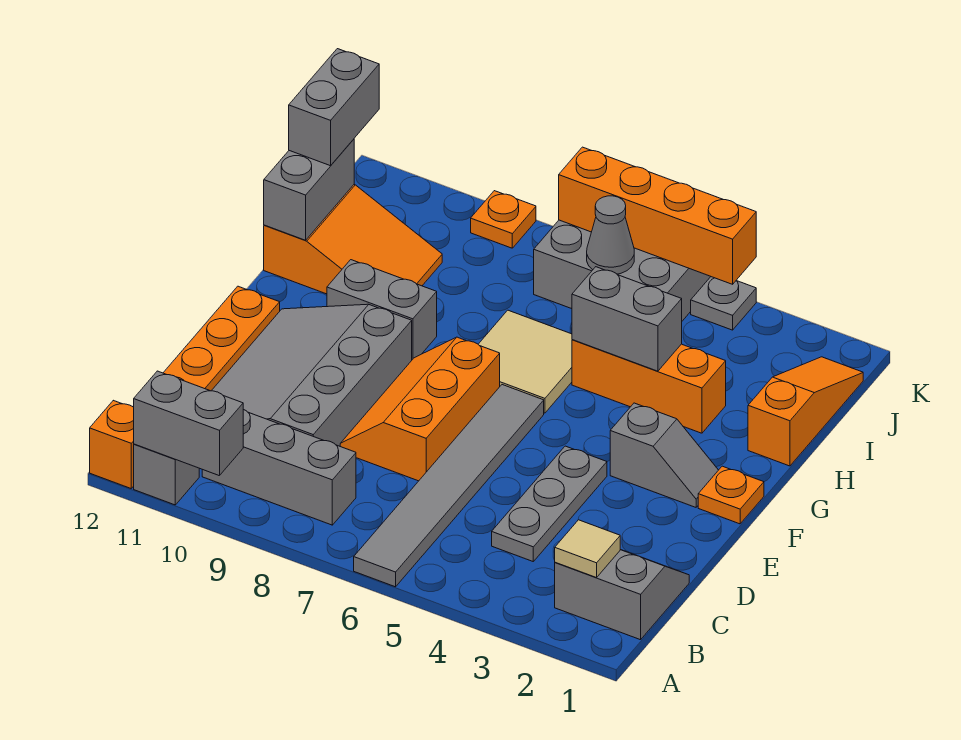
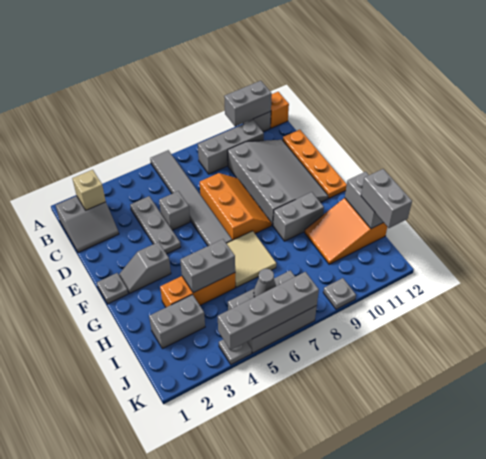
tan 1x1 tile [555,520,620,578] -> tan 1x1 brick [72,170,106,210]
none -> grey 1x1 brick [159,191,190,230]
orange 1x1 plate [698,466,764,524] -> grey 1x1 plate [97,273,128,304]
orange 1x3 slope [748,357,863,466] -> none
none -> grey 1x2 brick [149,295,205,349]
orange 1x4 brick [559,147,756,284] -> grey 1x4 brick [218,272,319,350]
orange 1x1 plate [471,191,536,248] -> grey 1x1 plate [323,278,356,309]

